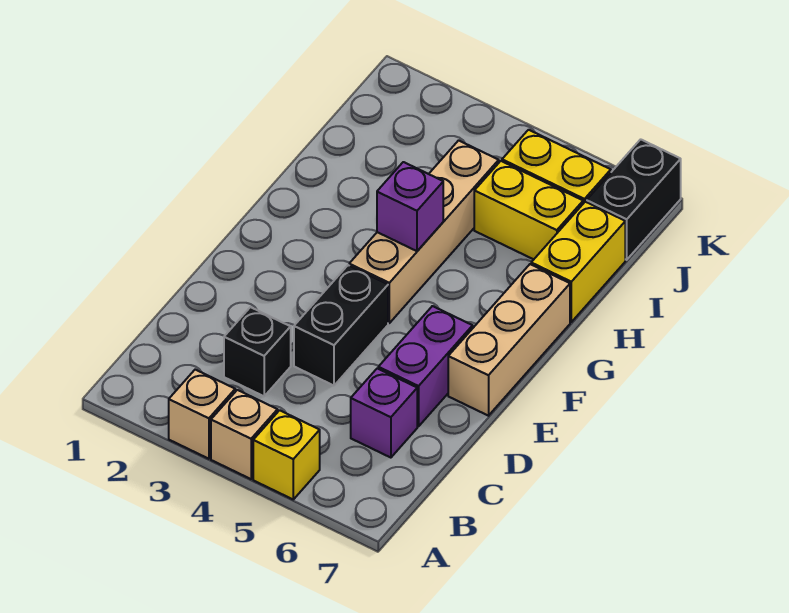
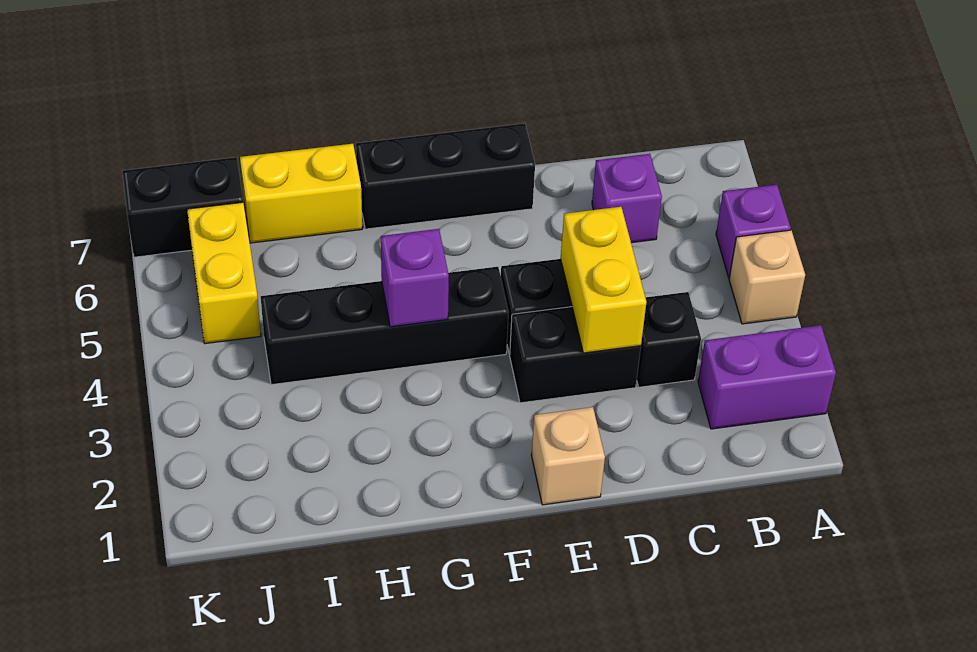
tan 1x1 brick [169,370,235,459] -> tan 1x1 brick moved to [531,407,605,505]
yellow 1x1 brick [253,410,320,499] -> purple 1x1 brick [716,185,791,277]
none -> black 1x2 brick [510,307,641,403]
purple 1x2 brick [378,306,473,426] -> purple 1x2 brick moved to [698,325,836,429]
tan 1x3 brick [448,264,570,416] -> black 1x3 brick [356,123,535,229]
tan 1x4 brick [349,140,499,323] -> black 1x4 brick [261,267,508,385]
yellow 1x2 brick [474,161,583,259] -> yellow 1x2 brick moved to [561,207,646,353]

